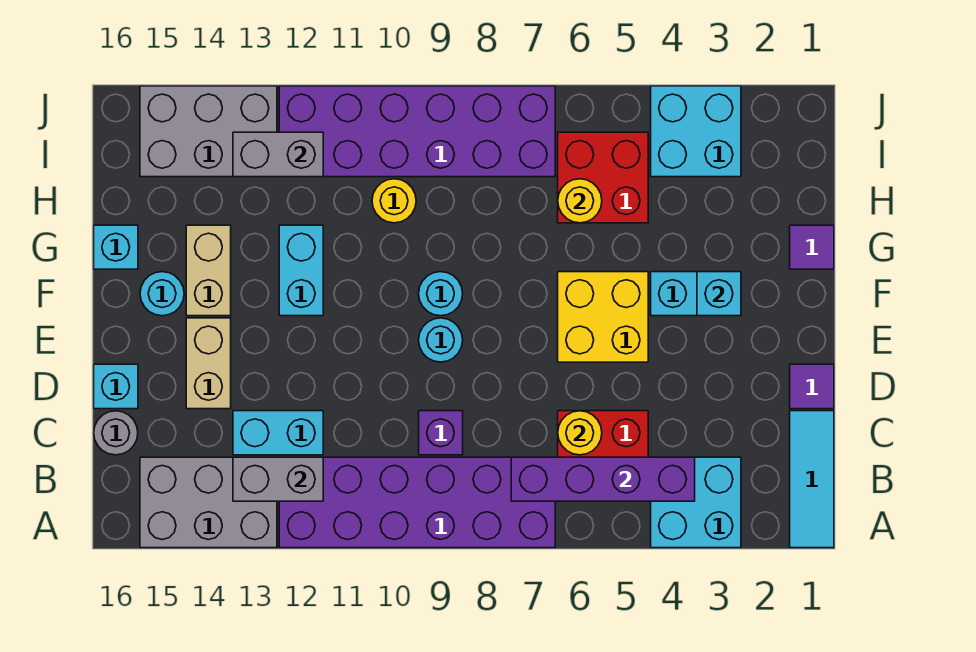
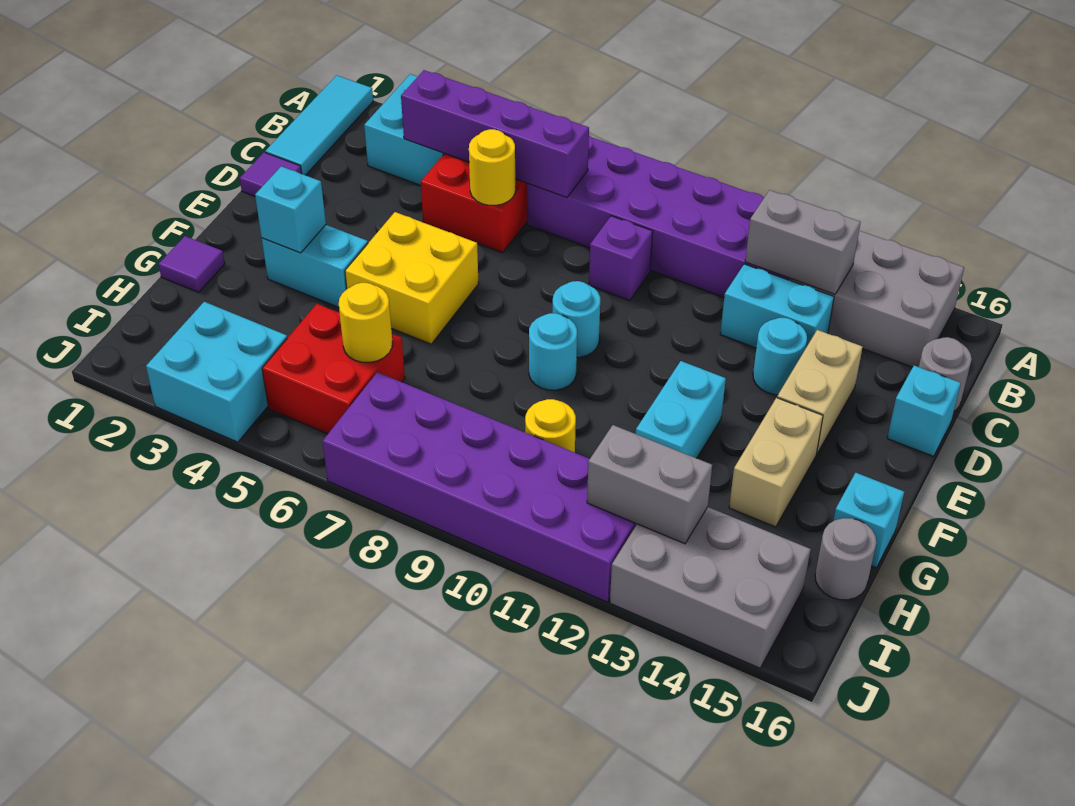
cyan 1x1 round brick [140,272,184,316] -> cyan 1x1 round brick moved to [753,318,807,395]
none -> grey 1x1 round brick [815,518,876,600]

